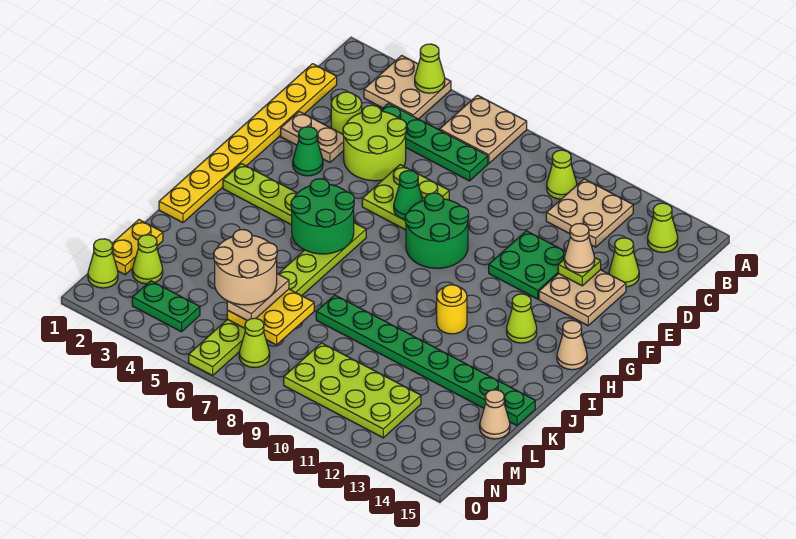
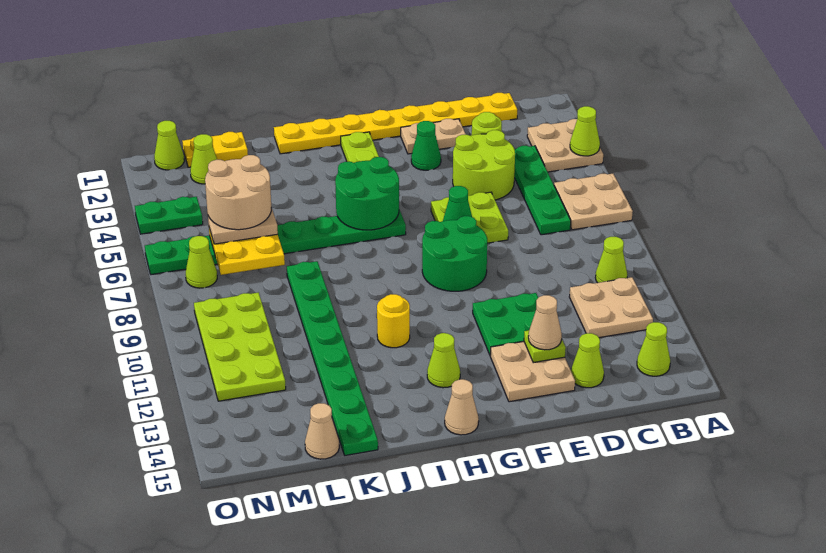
tan 1x2 plate [281,112,344,162] -> tan 1x2 plate turned to [401,119,466,154]
lime 1x8 plate [189,223,366,376] -> green 1x8 plate [145,209,406,275]
green 1x2 plate [132,281,200,332] -> green 1x2 plate turned to [135,197,203,234]

